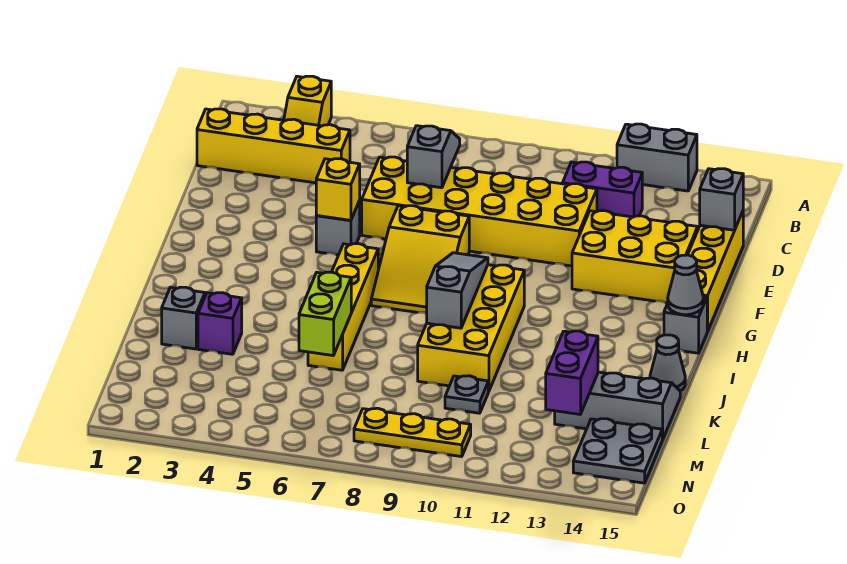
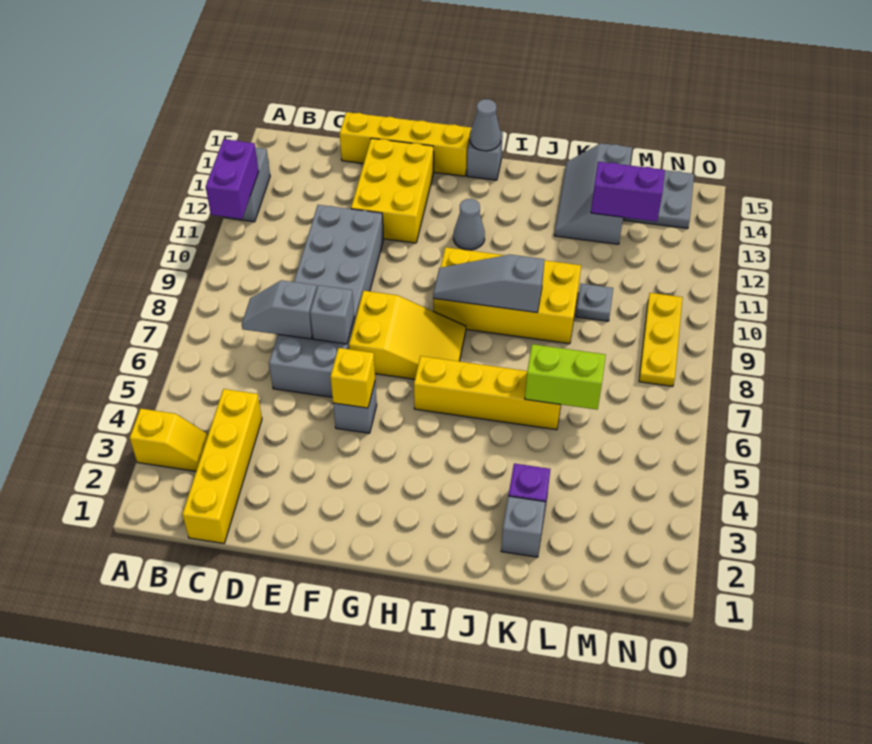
purple 1x2 brick [562,162,642,217] -> purple 1x2 brick moved to [206,139,259,219]
yellow 2x6 brick [362,157,597,266] -> grey 2x6 brick [269,205,384,397]
grey 1x1 brick [700,169,743,230] -> grey 1x1 brick moved to [310,285,354,344]
grey 1x1 cone [650,335,685,391] -> grey 1x1 cone moved to [453,199,485,250]

